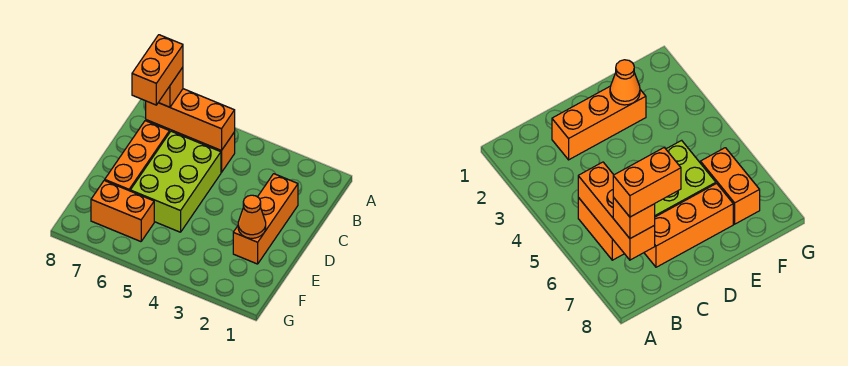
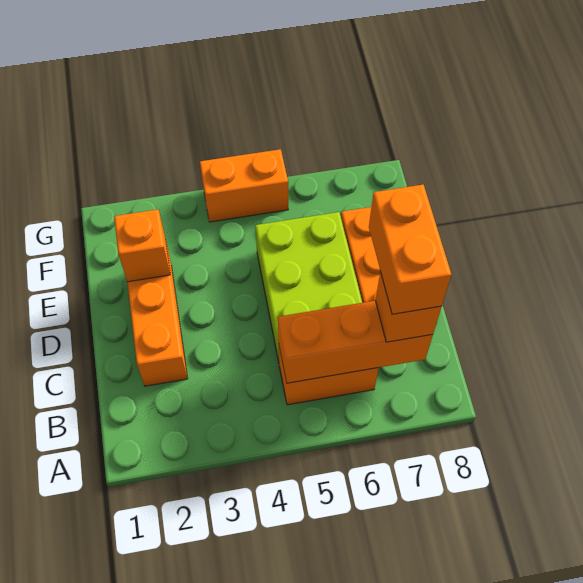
orange 1x1 cone [238,195,266,238] -> orange 1x1 brick [114,209,170,282]
orange 1x2 brick [91,180,154,242] -> orange 1x2 brick moved to [200,149,288,222]

